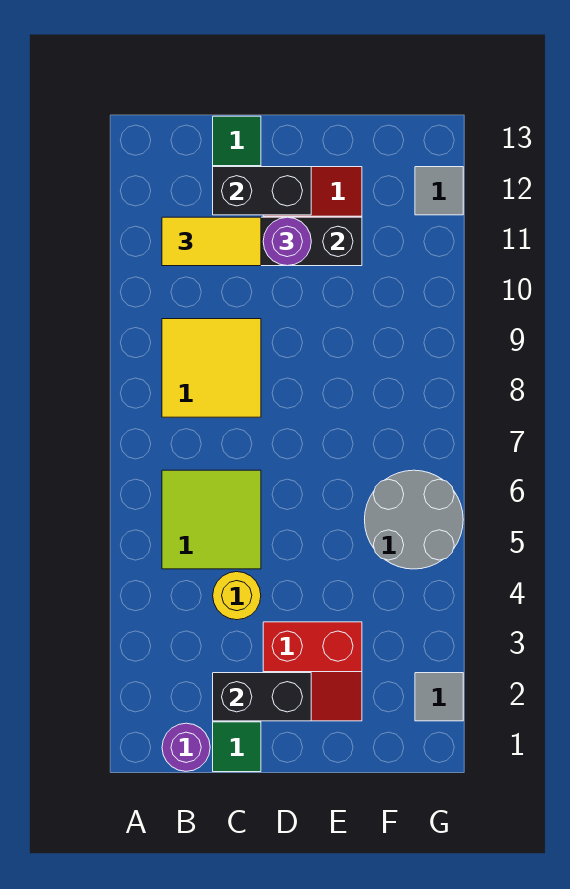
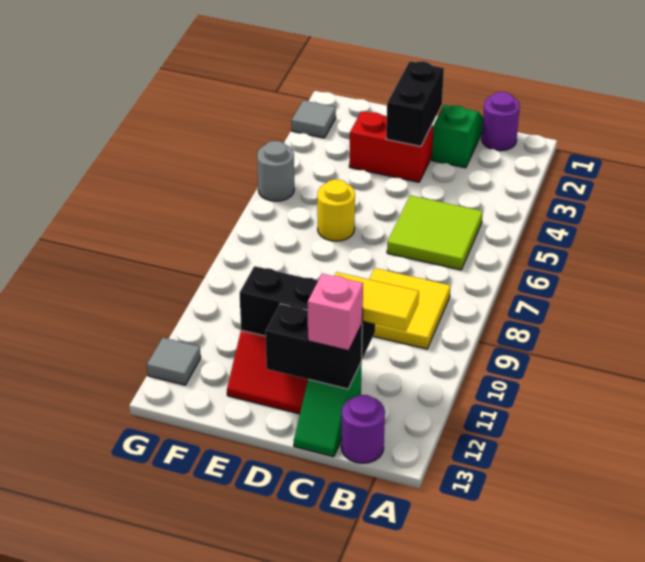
black 1x2 brick [213,673,311,721] -> black 1x2 brick turned to [386,61,444,146]
yellow 1x1 round brick [213,572,261,620] -> yellow 1x1 round brick moved to [317,179,355,241]
none -> pink 1x1 brick [308,274,363,351]
purple 1x1 round brick [263,217,311,266] -> purple 1x1 round brick moved to [341,395,385,463]
grey 2x2 round brick [365,470,463,569] -> grey 1x1 round brick [257,141,294,201]

